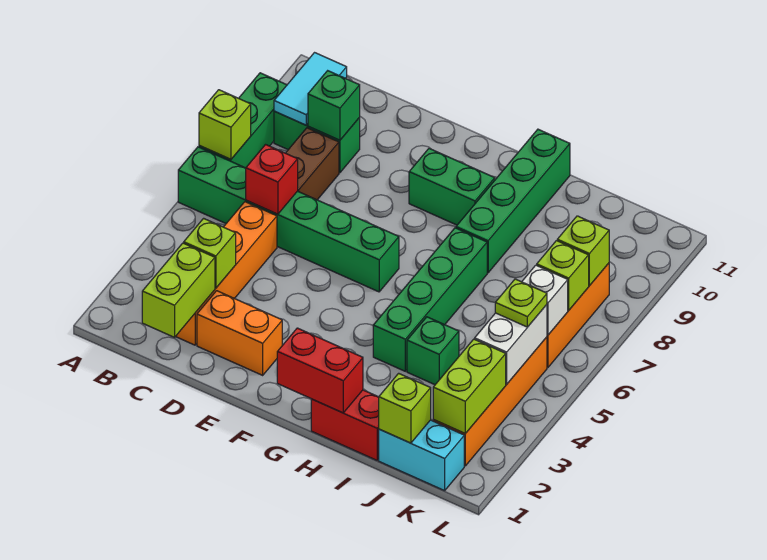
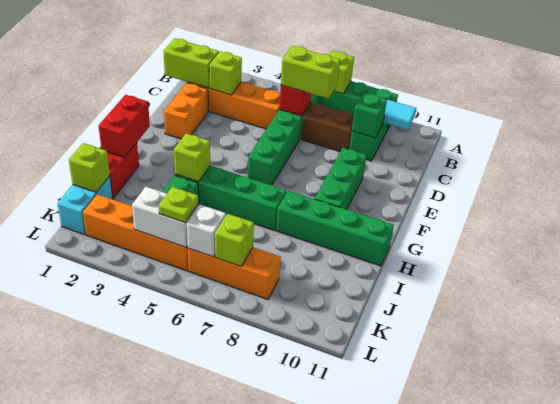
green 1x2 brick [409,148,495,225] -> green 1x3 brick [315,148,366,209]
lime 1x2 brick [433,339,506,434] -> lime 1x2 brick moved to [281,46,340,99]
lime 1x1 brick [557,216,609,286] -> lime 1x1 brick moved to [174,133,210,182]

